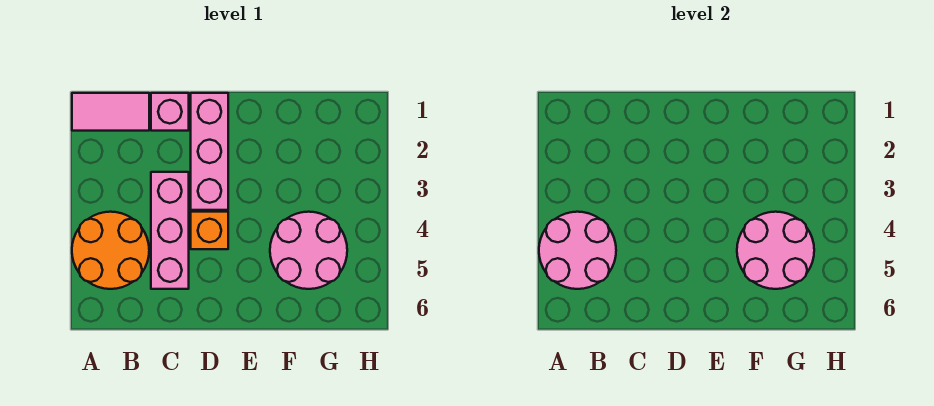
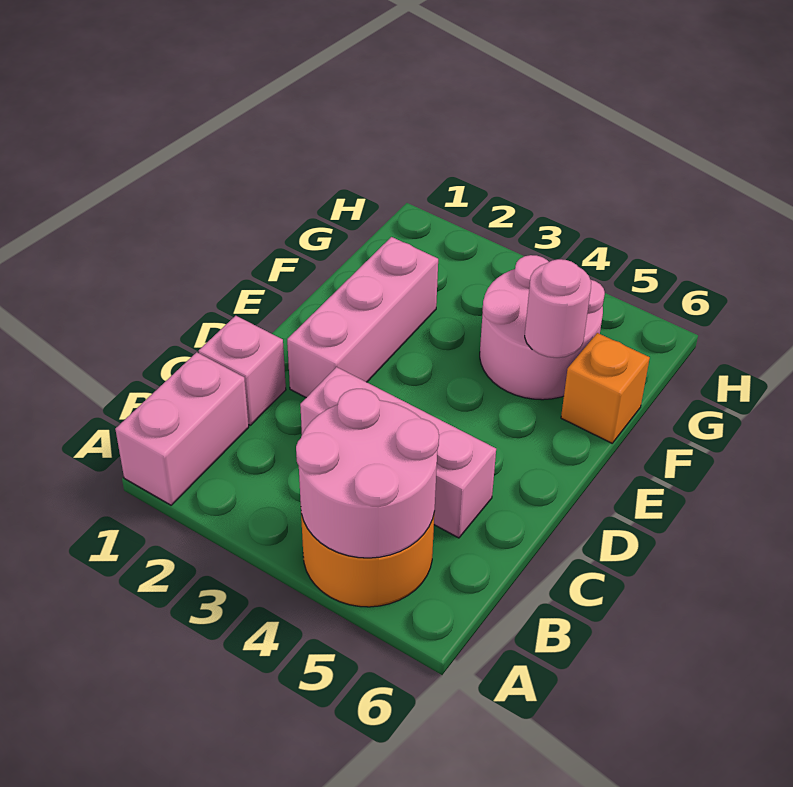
pink 1x2 tile [72,93,149,131] -> pink 1x2 brick [115,352,249,505]
pink 1x3 brick [191,93,228,210] -> pink 1x3 brick turned to [287,237,438,398]
orange 1x1 brick [191,212,228,249] -> orange 1x1 brick moved to [561,333,650,443]
pink 2x2 round brick [737,212,814,289] -> pink 1x1 round brick [525,259,591,358]

